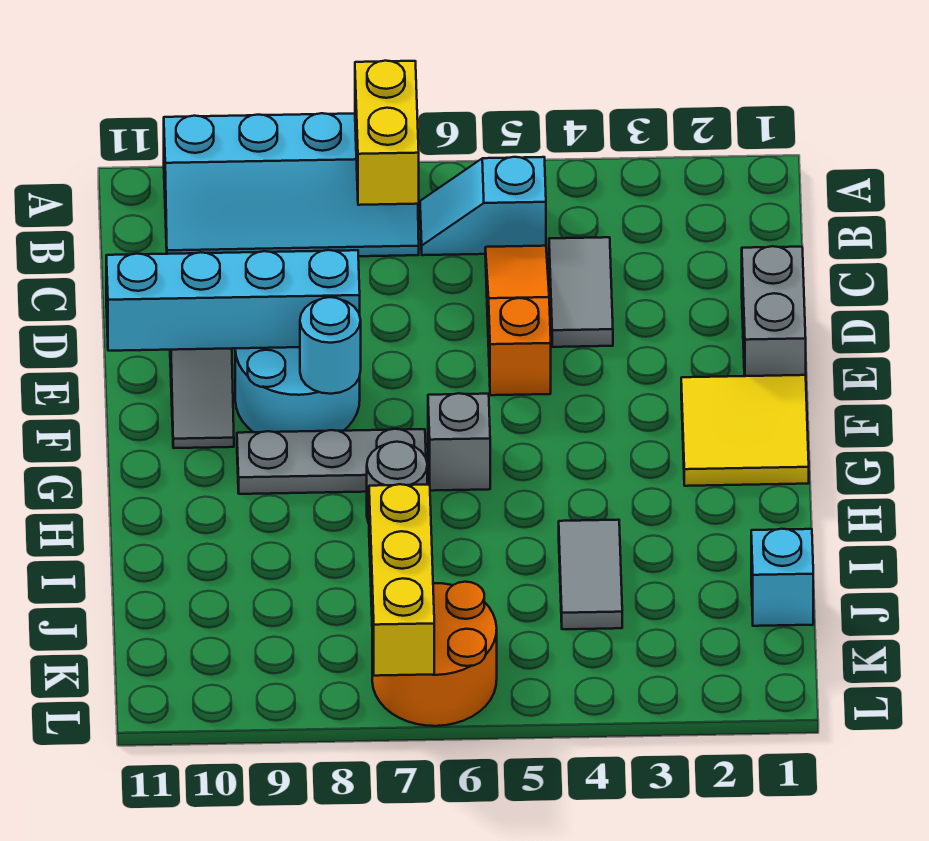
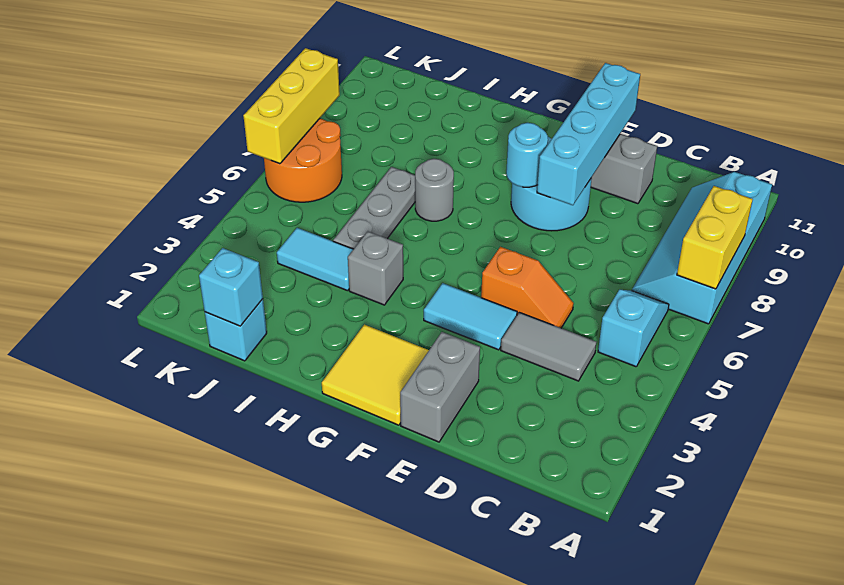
yellow 1x2 brick [355,61,419,205] -> yellow 1x2 brick turned to [677,186,753,289]
orange 1x3 slope [485,246,551,395] -> orange 1x2 slope [481,247,574,328]
grey 1x2 brick [742,246,806,376] -> grey 1x2 brick turned to [400,332,480,442]
none -> cyan 1x2 tile [424,283,517,350]
grey 1x1 brick [428,393,490,491] -> grey 1x1 brick moved to [348,231,403,305]
grey 1x3 plate [237,429,426,494] -> grey 1x3 plate moved to [333,167,415,249]
grey 1x2 tile [559,520,622,629] -> cyan 1x2 tile [277,228,353,291]
none -> cyan 1x1 brick [199,248,263,326]
yellow 1x3 brick [369,484,434,676] -> yellow 1x3 brick turned to [243,48,340,164]

